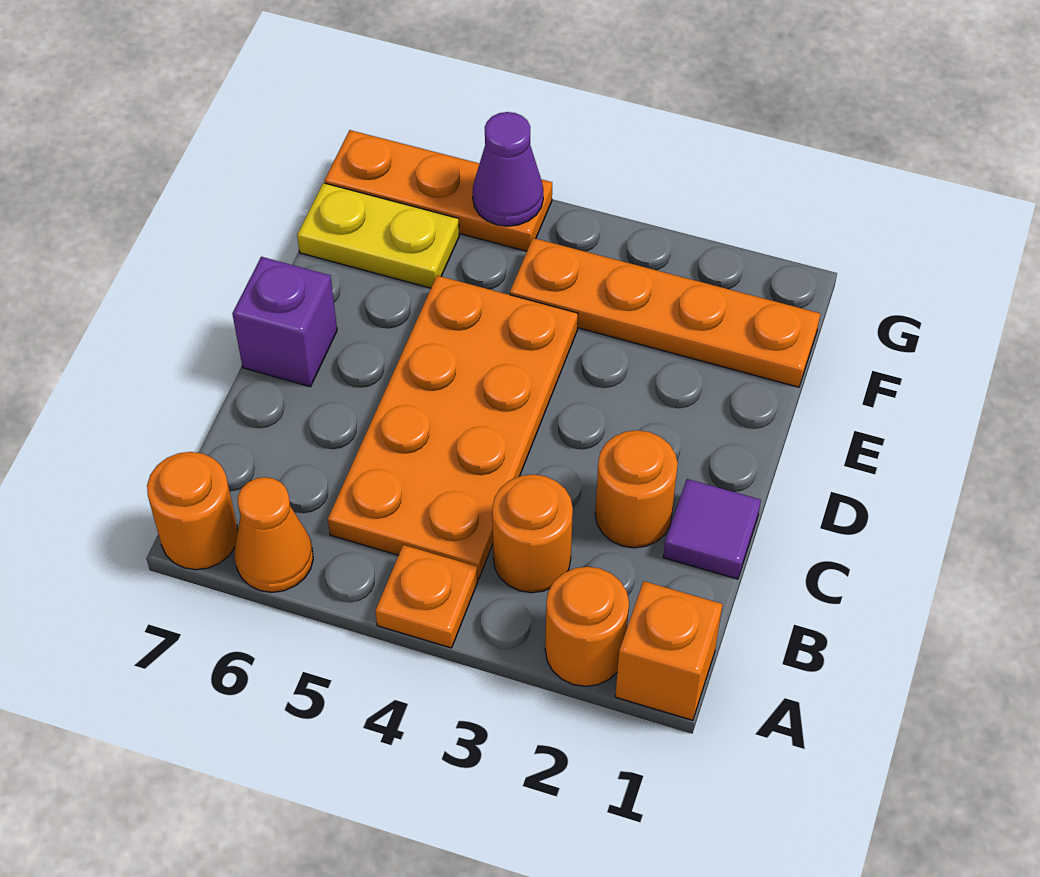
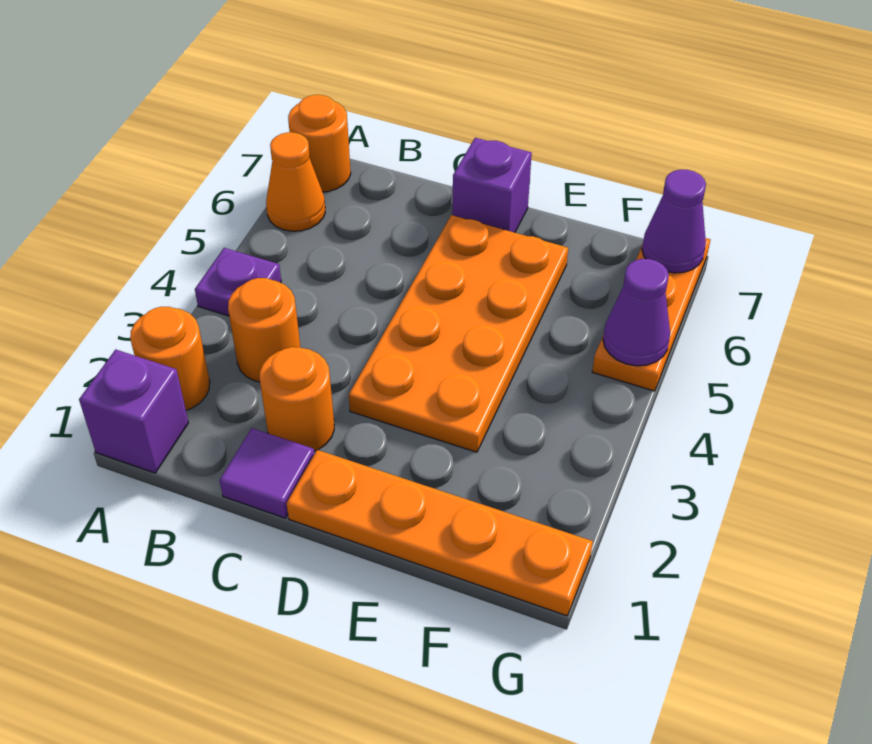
orange 1x1 brick [615,581,723,720] -> purple 1x1 brick [79,349,188,473]
orange 1x1 plate [375,545,478,648] -> purple 1x1 plate [195,248,281,316]
orange 2x4 plate [328,276,578,579] -> orange 2x4 plate turned to [349,215,568,452]
orange 1x4 plate [510,238,820,387] -> orange 1x4 plate turned to [287,450,593,616]
yellow 1x2 plate [297,183,459,288] -> none
none -> purple 1x1 cone [642,170,706,273]

